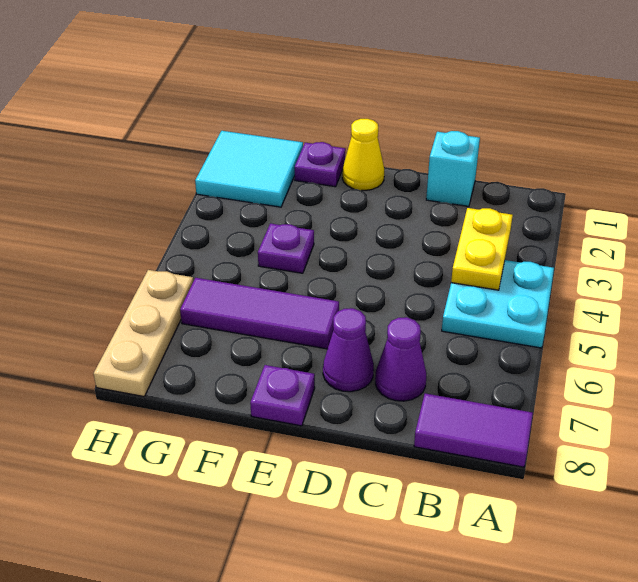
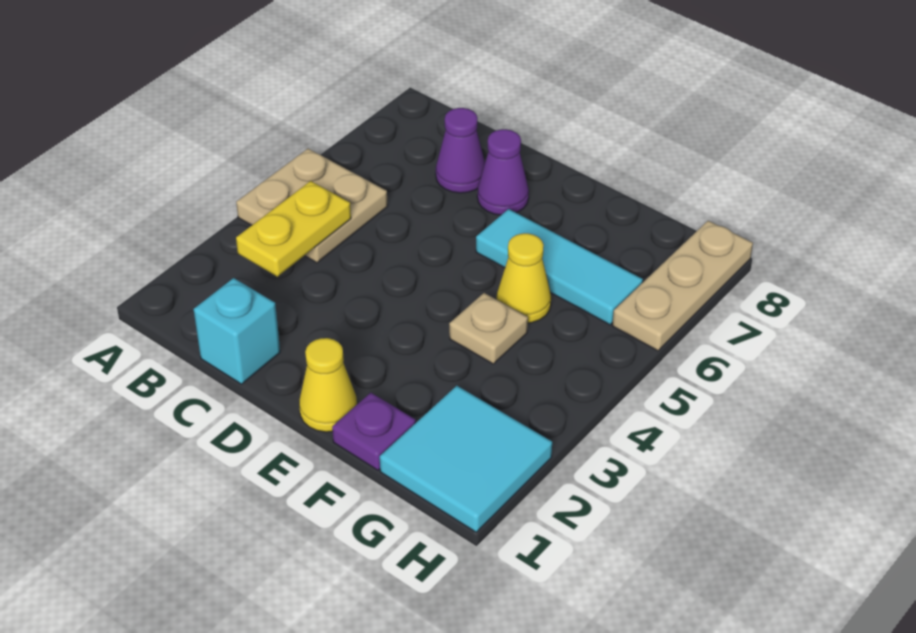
cyan 2x2 plate [442,260,554,348] -> tan 2x2 plate [236,149,388,263]
purple 1x2 tile [414,393,533,467] -> none
purple 1x3 tile [180,278,339,349] -> cyan 1x3 tile [476,209,643,325]
purple 1x1 plate [250,365,315,426] -> none
purple 1x1 plate [258,223,314,273] -> tan 1x1 plate [449,293,528,364]
none -> yellow 1x1 cone [497,233,551,323]

